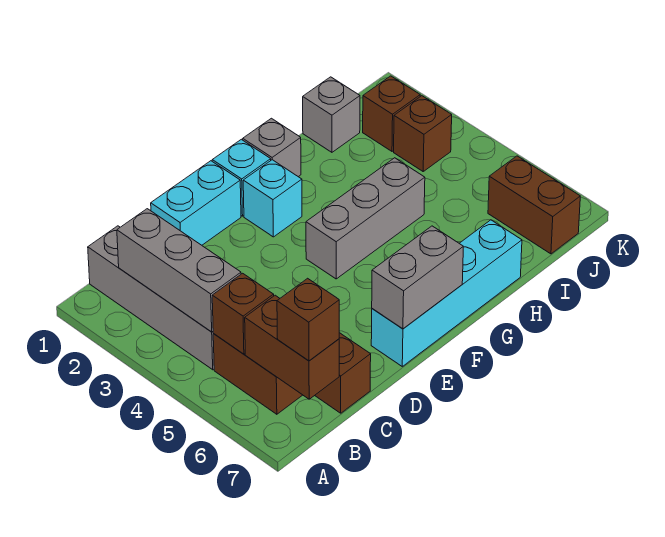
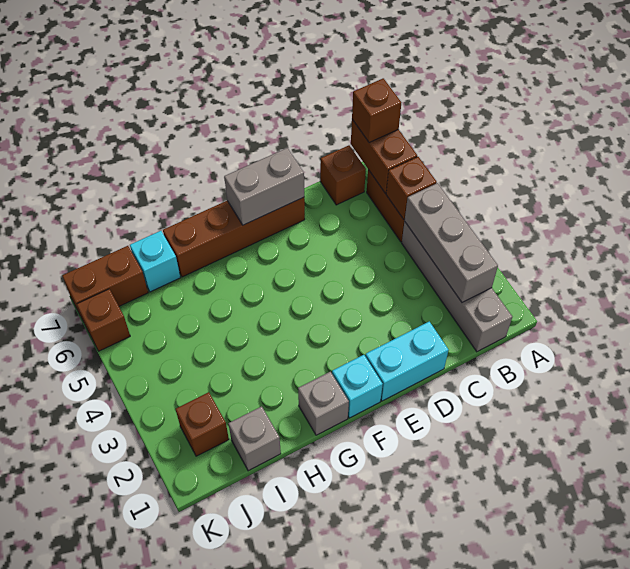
cyan 1x4 brick [371,220,522,366] -> brown 1x4 brick [163,197,305,277]
cyan 1x1 brick [243,160,302,237] -> cyan 1x1 brick moved to [130,231,180,292]
grey 1x3 brick [306,158,425,279] -> none
brown 1x1 brick [394,96,452,171] -> brown 1x1 brick moved to [77,289,130,351]
brown 1x2 brick [488,156,580,254] -> brown 1x2 brick turned to [62,246,148,320]

